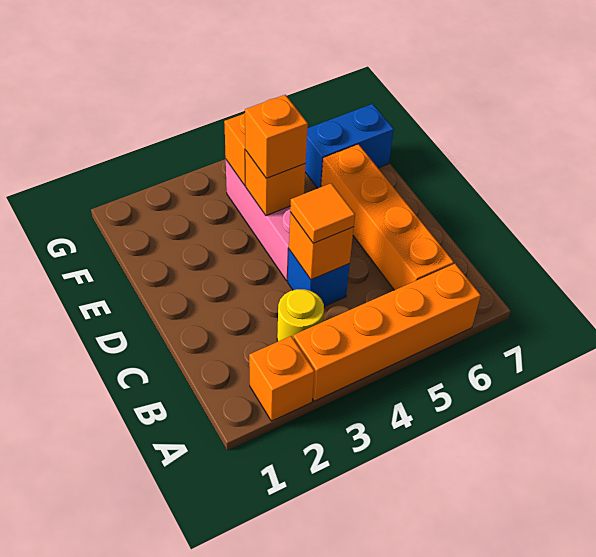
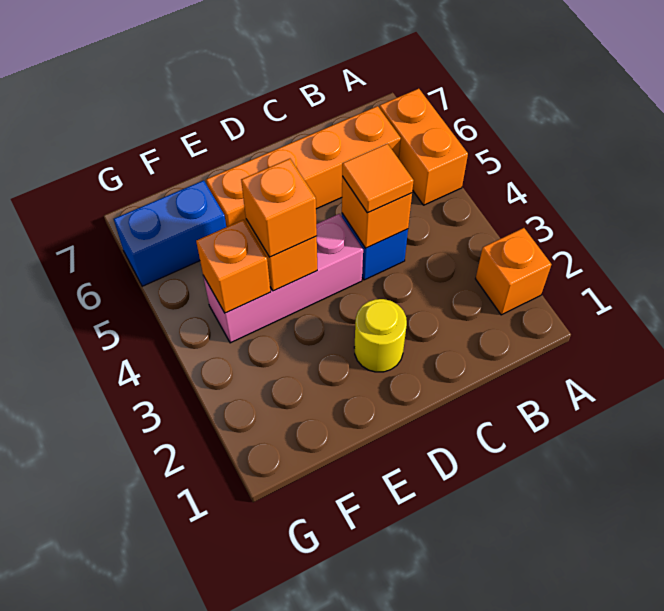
orange 1x4 brick [293,264,481,401] -> orange 1x2 brick [380,89,468,205]
yellow 1x1 round brick [277,289,324,341] -> yellow 1x1 round brick moved to [354,299,407,372]
blue 1x2 brick [305,104,394,188] -> blue 1x2 brick turned to [114,180,226,286]

